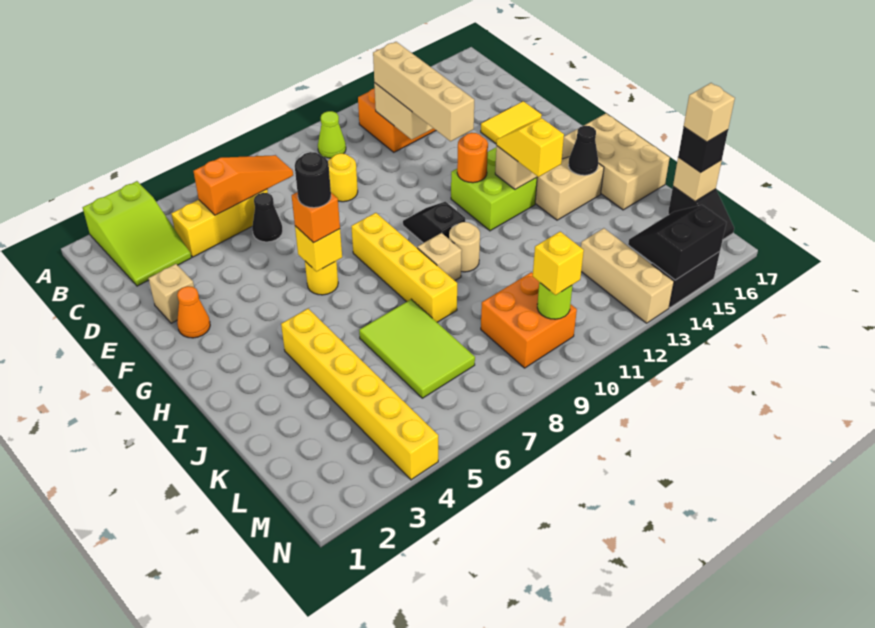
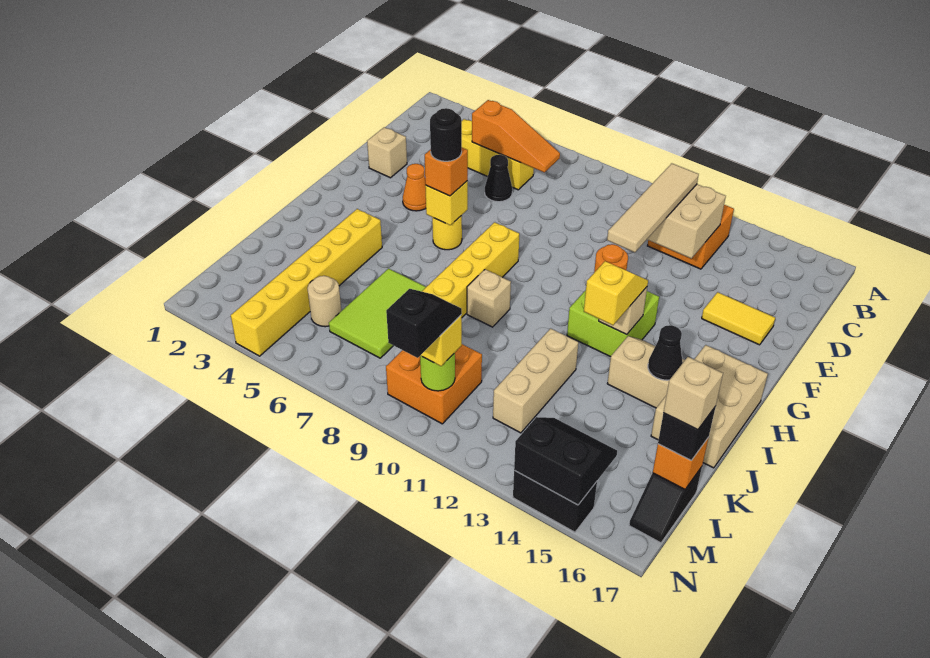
lime 2x3 slope [83,181,191,286] -> none
lime 1x1 cone [318,111,346,158] -> none
tan 1x4 brick [373,42,474,141] -> tan 1x4 tile [607,163,699,252]
yellow 1x1 round brick [328,153,358,202] -> none
orange 1x1 cone [177,286,210,338] -> orange 1x1 cone moved to [403,164,426,211]
black 1x2 slope [403,202,465,243] -> black 1x2 slope moved to [386,289,462,358]
tan 1x1 round brick [449,222,480,272] -> tan 1x1 round brick moved to [307,276,341,327]
tan 1x3 brick [581,228,674,323] -> tan 1x3 brick moved to [493,329,578,433]
tan 1x1 brick [673,157,722,201] -> orange 1x1 brick [653,437,709,489]

